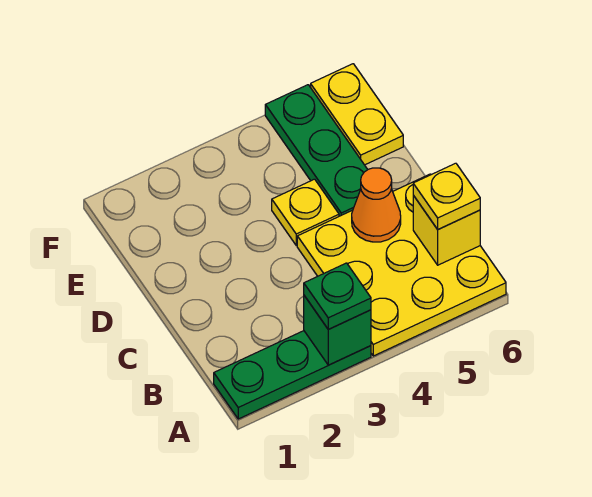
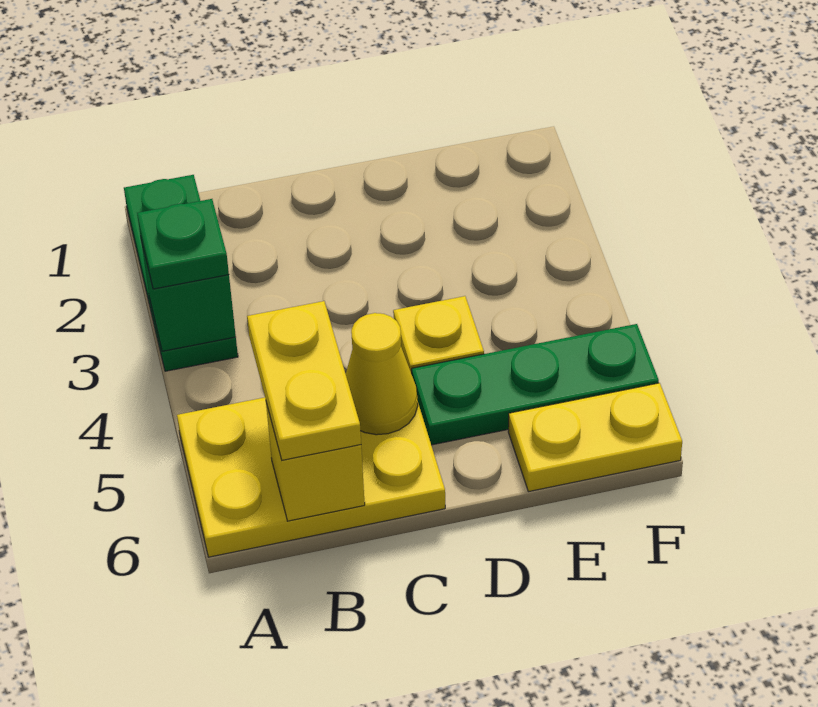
yellow 3x3 plate [297,174,506,356] -> yellow 2x3 plate [177,397,445,557]
yellow 1x1 plate [413,163,480,229] -> yellow 1x2 plate [247,301,361,460]
orange 1x1 cone [352,168,401,242] -> yellow 1x1 cone [346,313,418,435]

